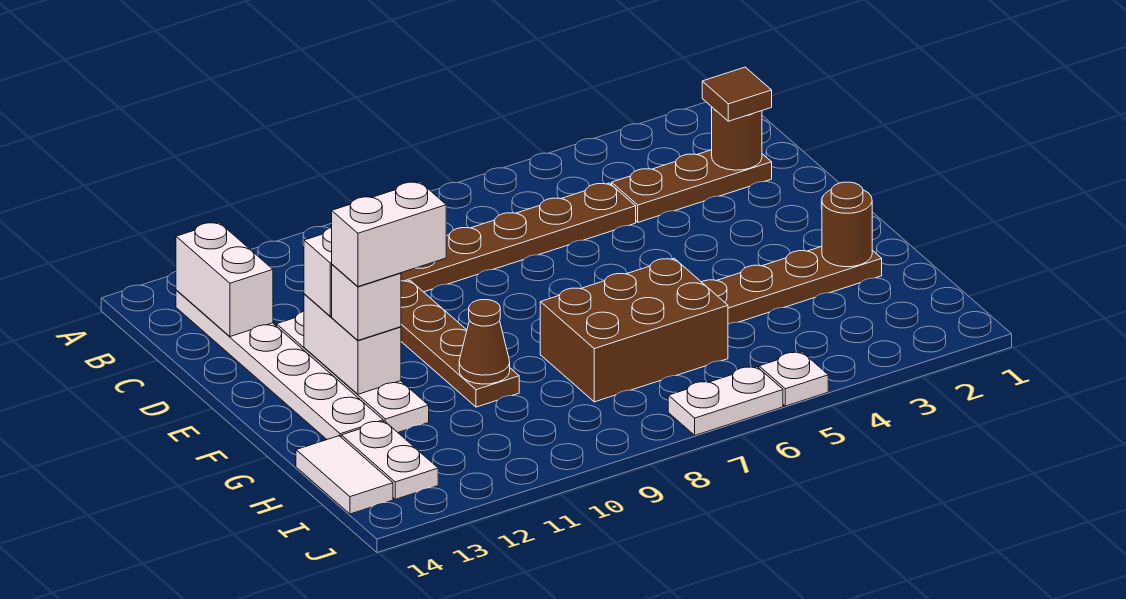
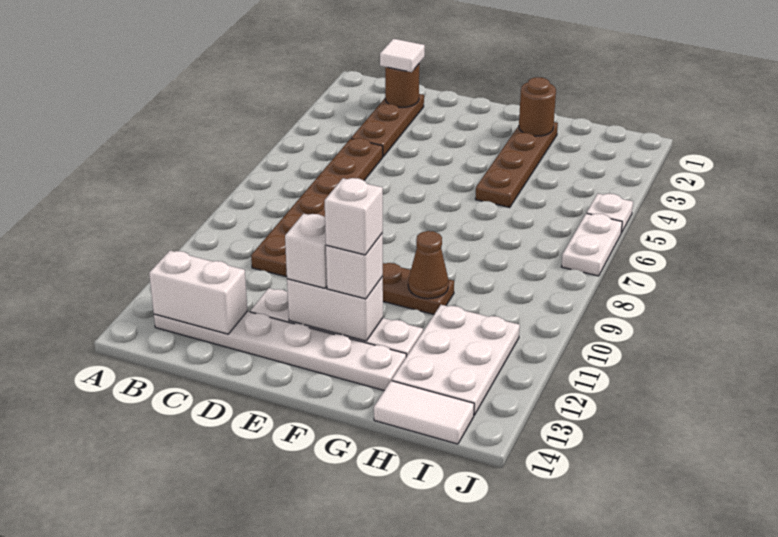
brown 1x1 tile [702,67,772,121] -> white 1x1 tile [380,39,425,72]
white 1x2 brick [332,182,446,287] -> white 1x1 brick [325,178,383,255]
brown 2x3 brick [540,258,728,402] -> none
white 1x2 plate [341,421,438,499] -> white 2x3 plate [392,305,520,415]

